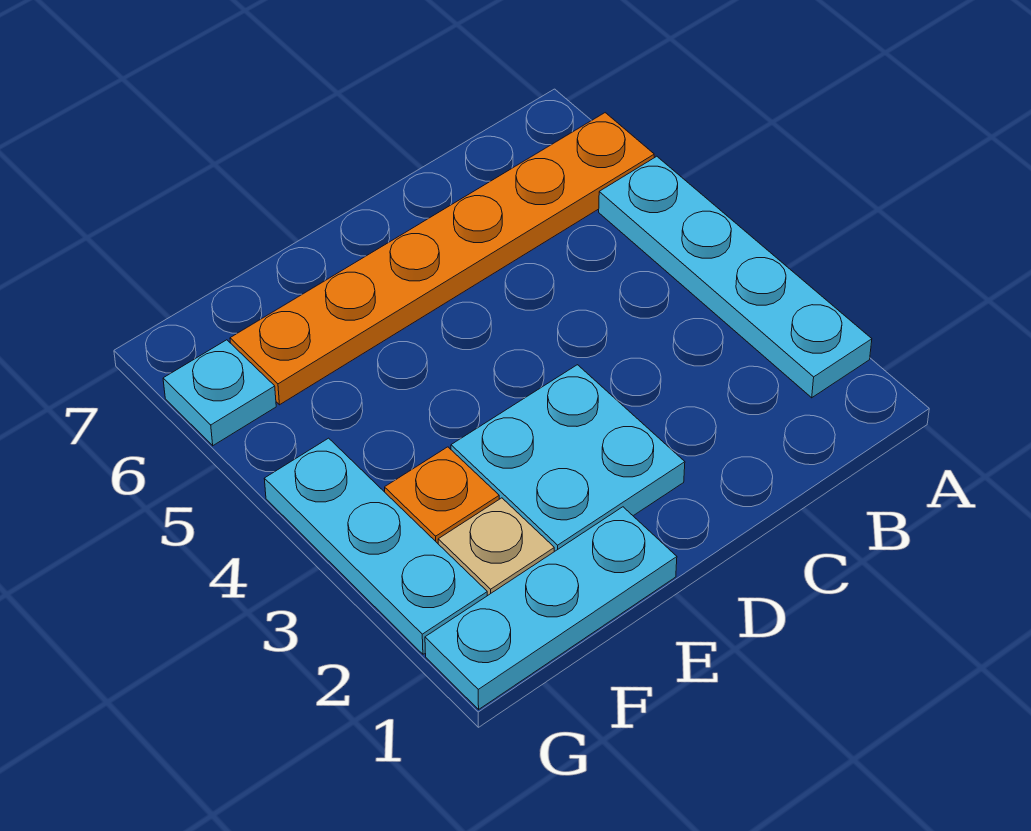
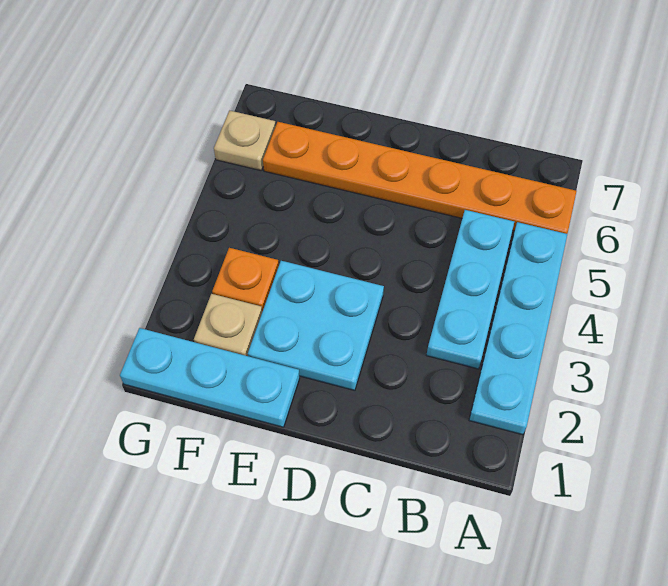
cyan 1x3 plate [264,438,487,654] -> cyan 1x3 plate moved to [427,210,514,369]
cyan 1x1 plate [163,340,276,446] -> tan 1x1 plate [214,111,276,171]

